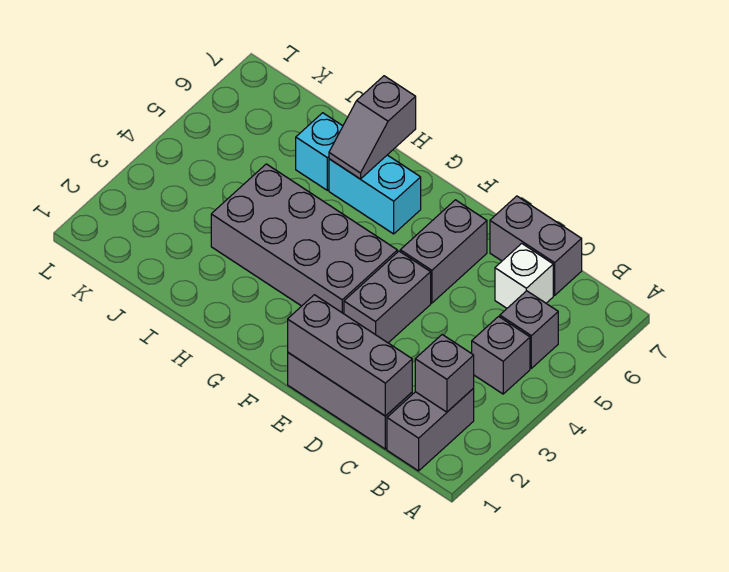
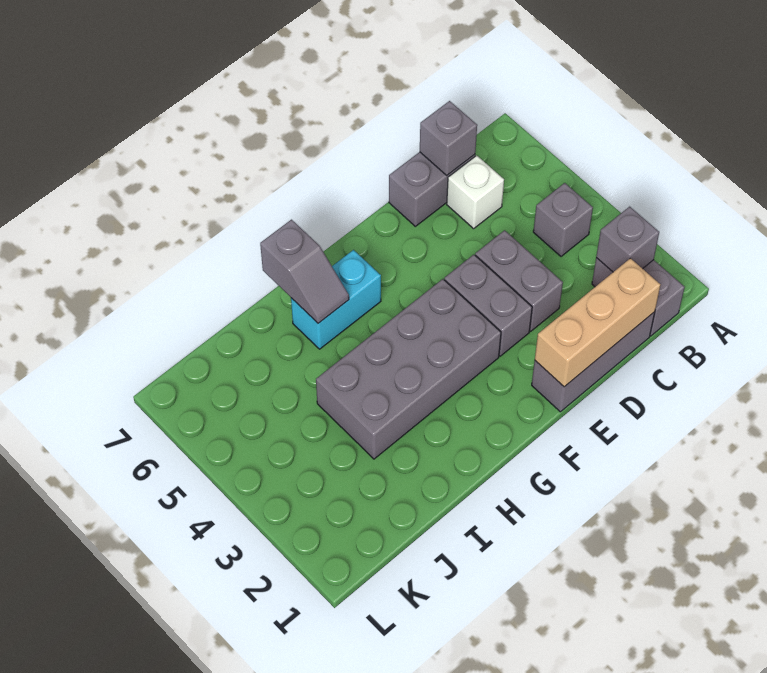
grey 1x1 brick [500,291,558,368] -> grey 1x1 brick moved to [420,101,477,175]
grey 1x3 brick [288,295,412,416] -> tan 1x3 brick [535,258,661,387]
grey 1x2 brick [400,200,487,303] -> grey 1x2 brick moved to [475,230,563,331]
cyan 1x1 brick [296,113,343,190] -> none

